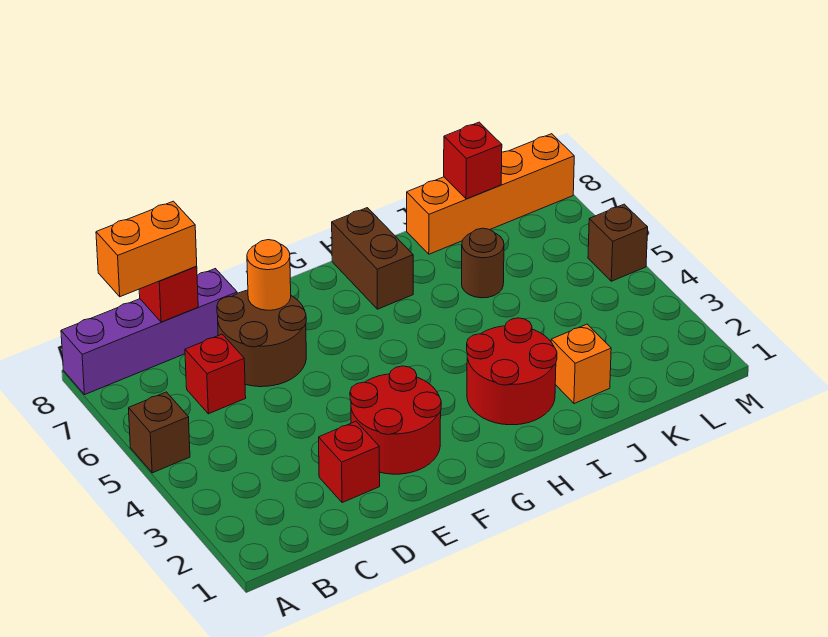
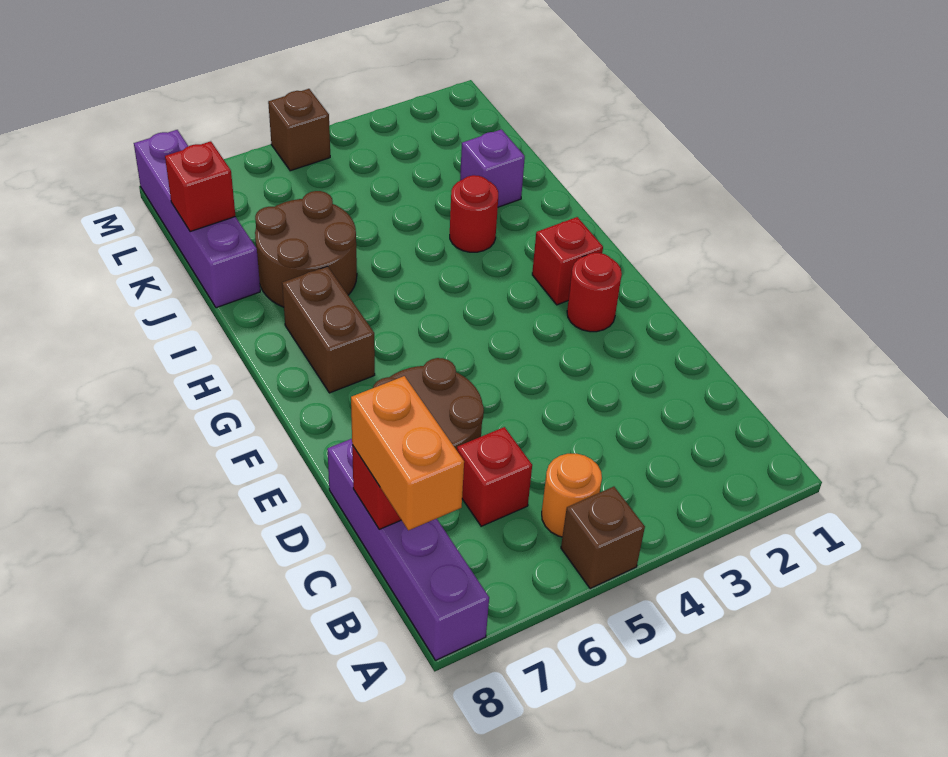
red 1x1 brick [319,421,380,503] -> red 1x1 brick moved to [532,217,603,305]
red 2x2 round brick [350,366,441,474] -> red 1x1 round brick [567,253,622,332]
orange 1x1 round brick [247,240,291,310] -> orange 1x1 round brick moved to [542,454,602,537]
red 2x2 round brick [467,318,557,425] -> red 1x1 round brick [450,175,498,252]
brown 1x2 brick [332,208,413,309] -> brown 1x2 brick turned to [282,266,375,393]
orange 1x1 brick [551,324,611,404] -> purple 1x1 brick [460,129,525,207]
brown 1x1 round brick [462,228,504,298] -> brown 2x2 round brick [255,191,357,307]
orange 1x4 brick [407,134,574,254] -> purple 1x4 brick [134,130,260,308]

